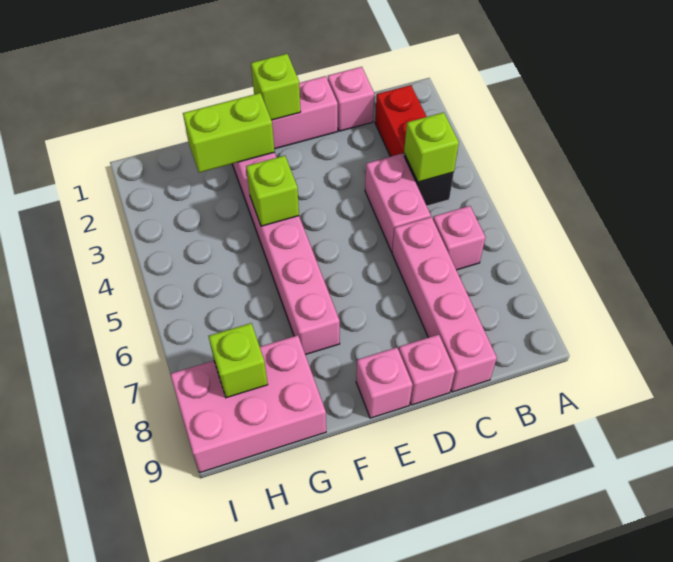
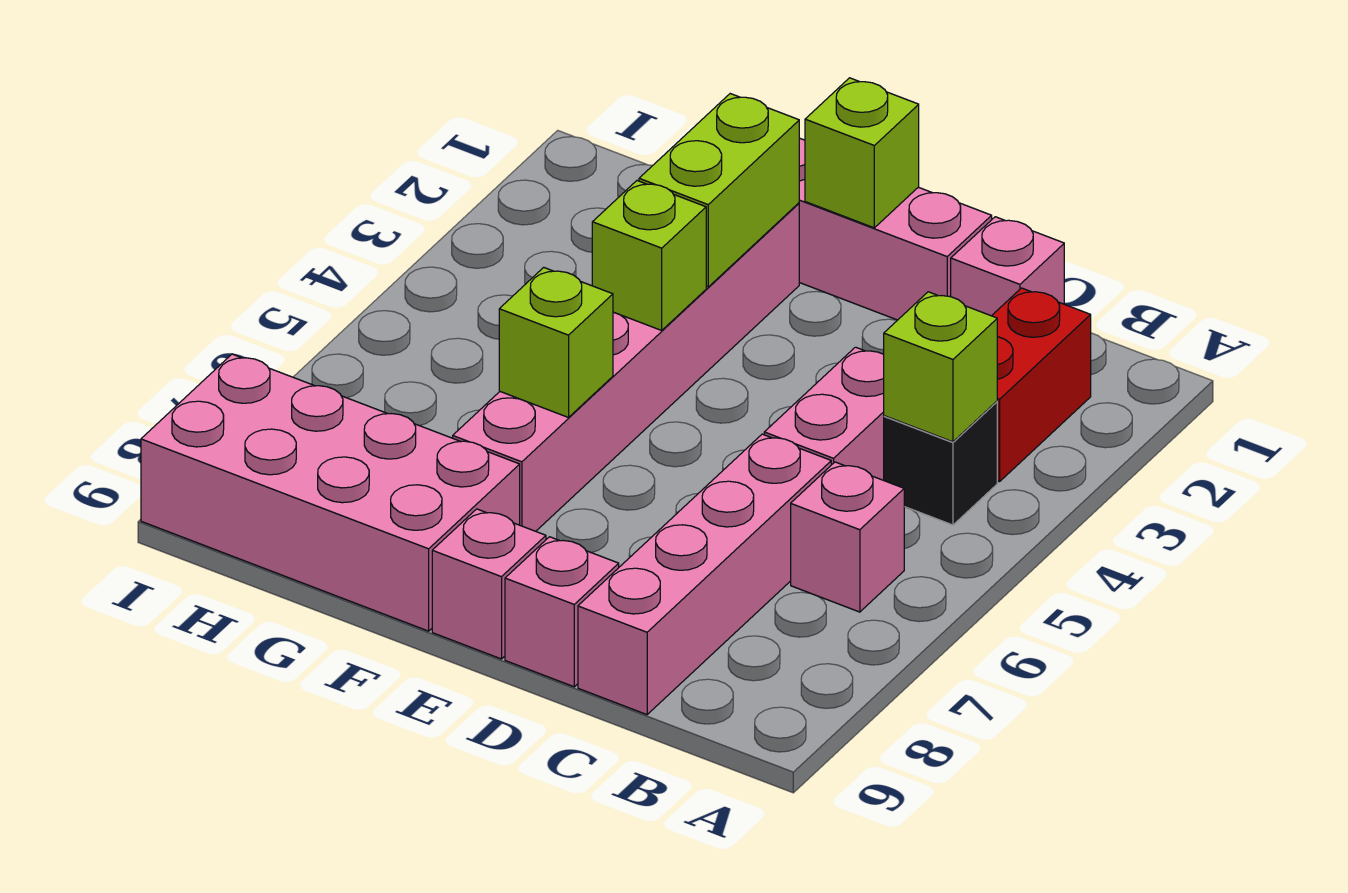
lime 1x2 brick [183,93,275,173] -> lime 1x2 brick turned to [639,94,799,287]
pink 2x3 brick [170,335,326,472] -> pink 2x4 brick [141,354,520,631]
lime 1x1 brick [208,323,268,398] -> lime 1x1 brick moved to [499,267,613,417]

